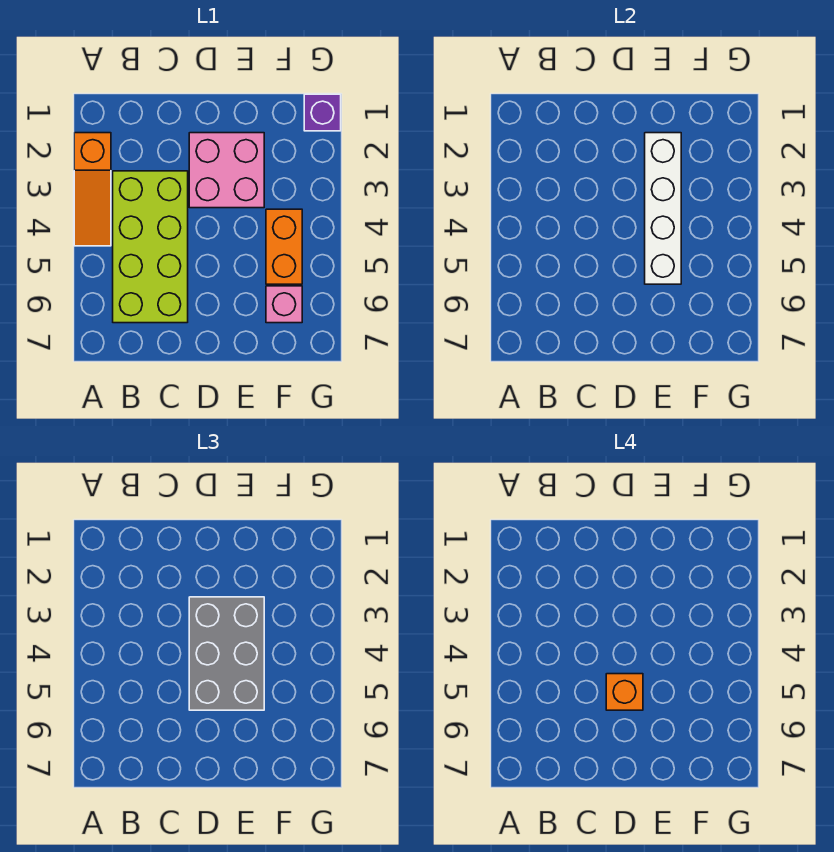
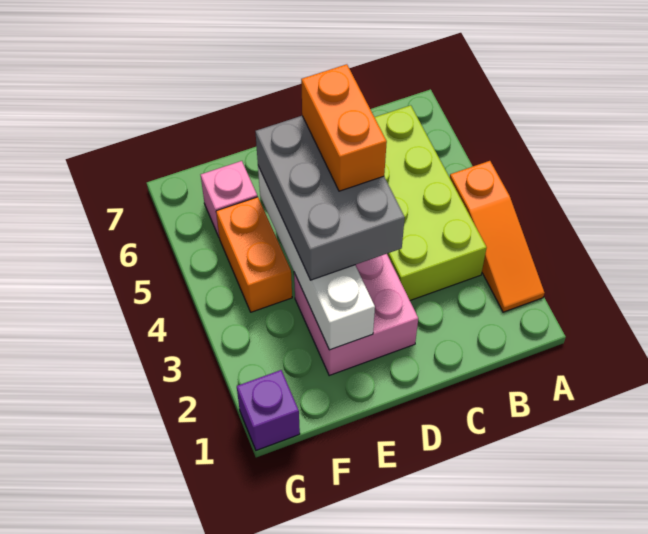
orange 1x3 slope [74,133,111,246] -> orange 1x3 slope turned to [450,161,545,312]
orange 1x1 brick [606,674,643,710] -> orange 1x2 brick [301,64,387,191]

